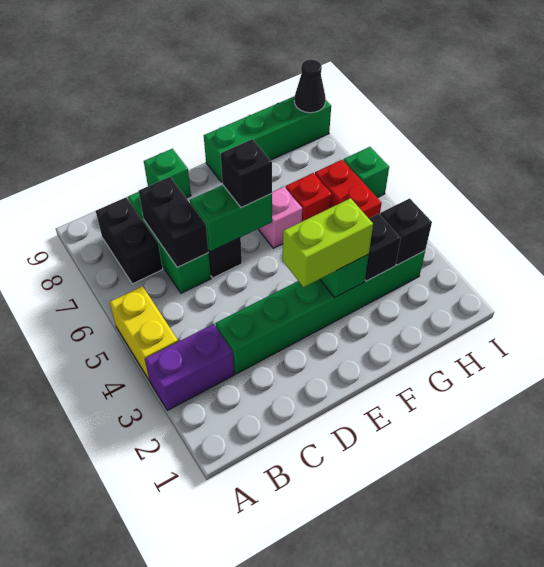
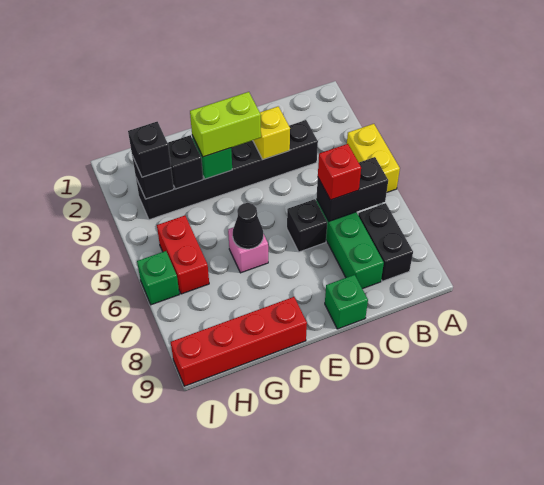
purple 1x2 brick [145,324,234,410] -> none
green 1x6 brick [215,251,425,374] -> black 1x6 brick [136,120,318,220]
black 1x2 brick [139,177,208,268] -> black 1x2 brick turned to [317,157,388,221]
none -> yellow 1x1 brick [253,107,290,159]
green 1x2 brick [190,185,272,252] -> none
black 1x1 brick [221,139,272,208] -> black 1x1 brick moved to [128,122,171,177]
green 1x4 brick [204,96,331,182] -> red 1x4 brick [171,297,307,386]
red 1x1 brick [286,173,332,221] -> red 1x1 brick moved to [318,144,361,200]
black 1x1 cone [294,59,326,113] -> black 1x1 cone moved to [233,203,263,249]

